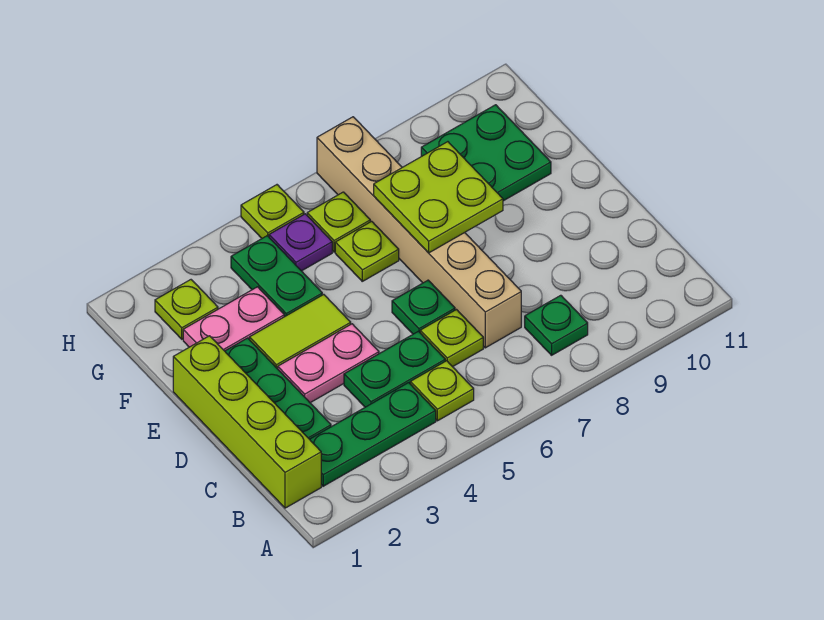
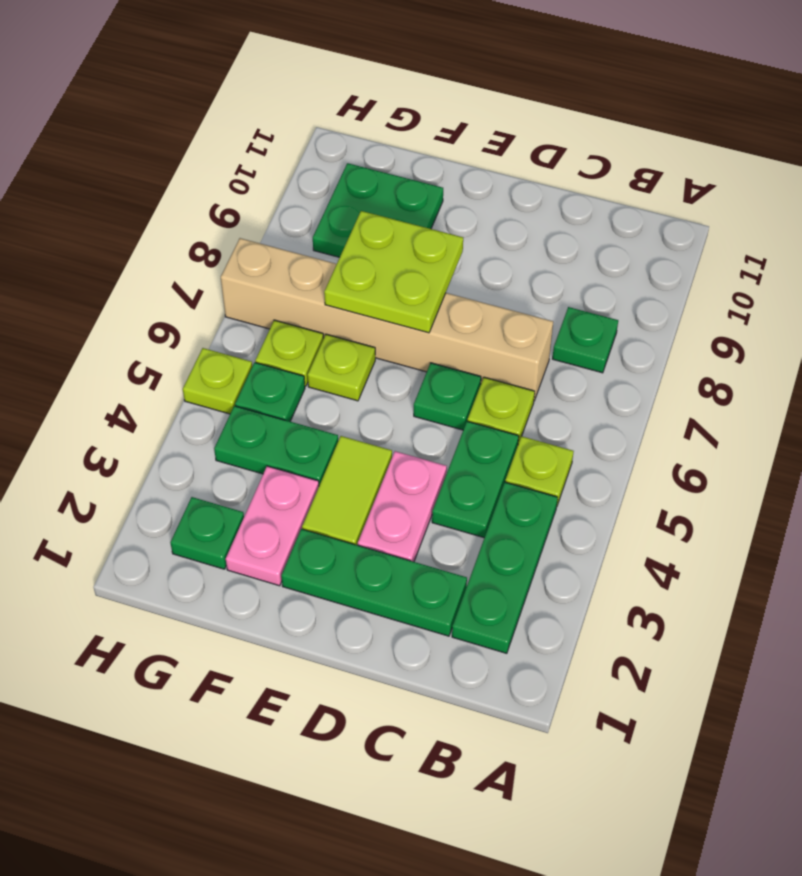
lime 1x4 brick [173,336,321,508] -> none
lime 1x1 plate [155,280,218,339] -> green 1x1 plate [170,497,244,569]
purple 1x1 plate [269,214,332,271] -> green 1x1 plate [235,362,305,421]

